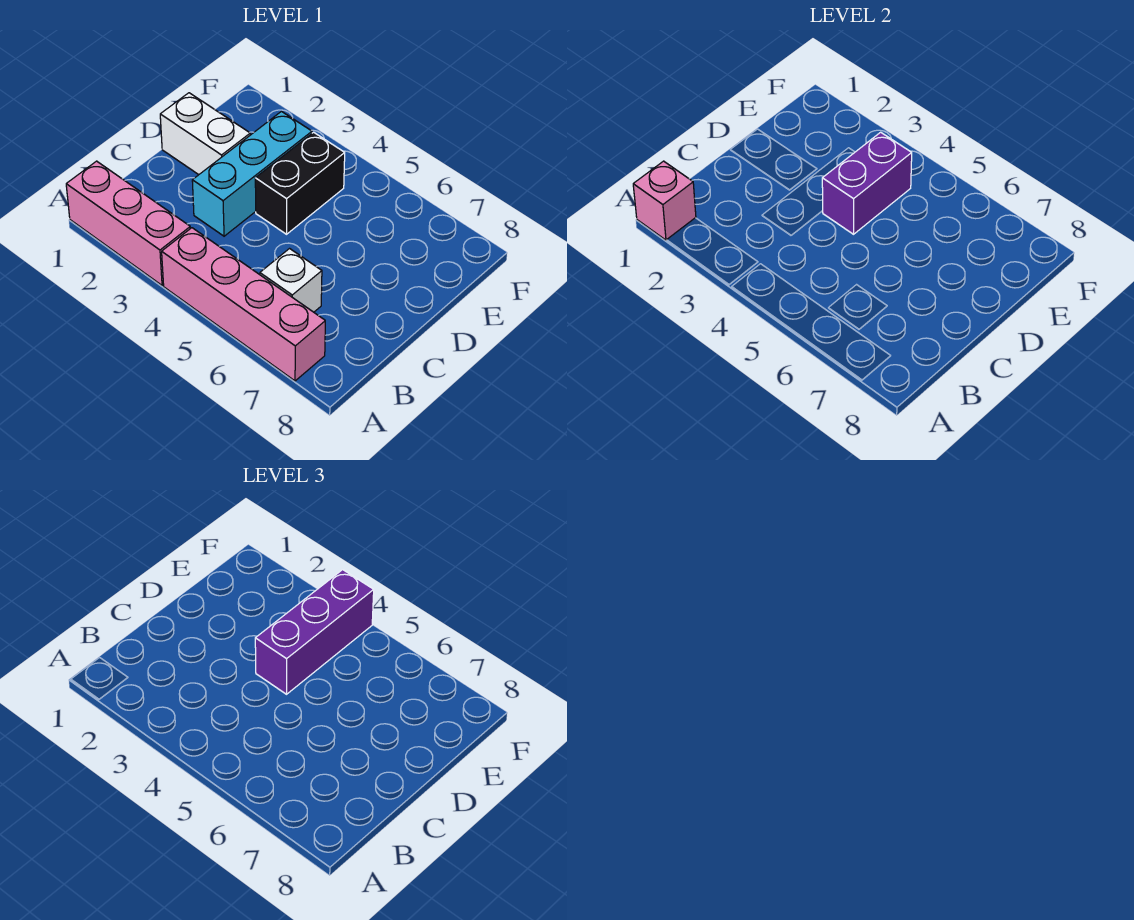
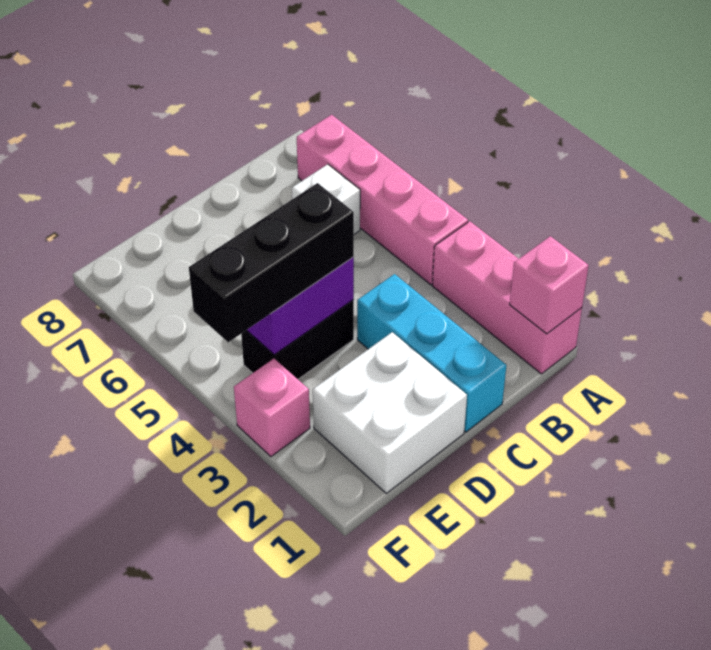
cyan 1x3 brick [192,112,312,236] -> cyan 1x3 brick turned to [357,274,506,432]
white 1x2 brick [160,93,250,175] -> white 2x2 brick [313,332,467,493]
purple 1x3 brick [255,570,374,694] -> black 1x3 brick [189,183,354,342]
none -> pink 1x1 brick [234,359,310,457]

